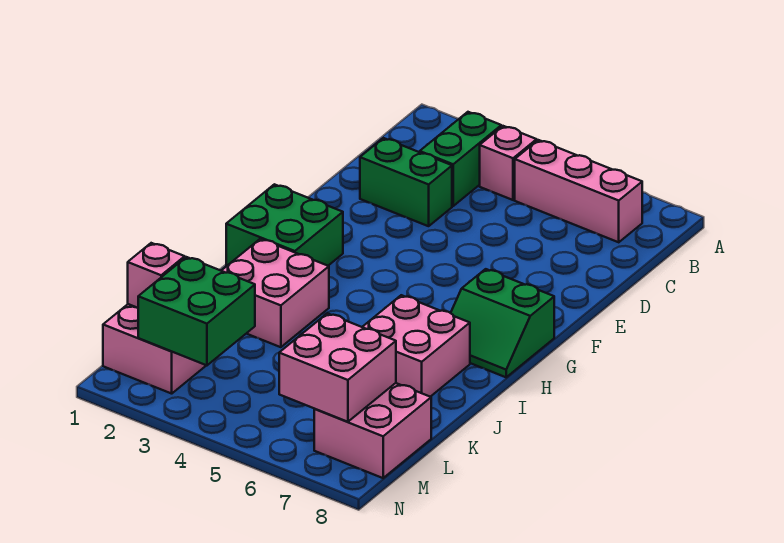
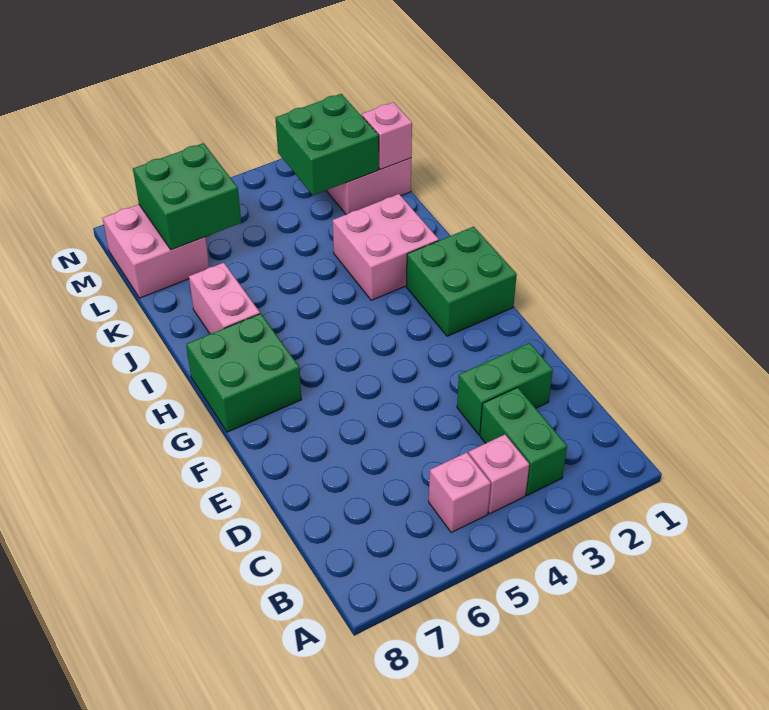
pink 1x3 brick [515,140,642,242] -> pink 1x1 brick [429,452,491,532]
green 2x2 slope [451,269,554,377] -> green 2x2 brick [186,314,301,432]
pink 2x2 brick [363,295,470,397] -> pink 1x2 brick [189,263,260,334]
pink 2x2 brick [279,313,396,422] -> green 2x2 brick [133,143,241,250]

